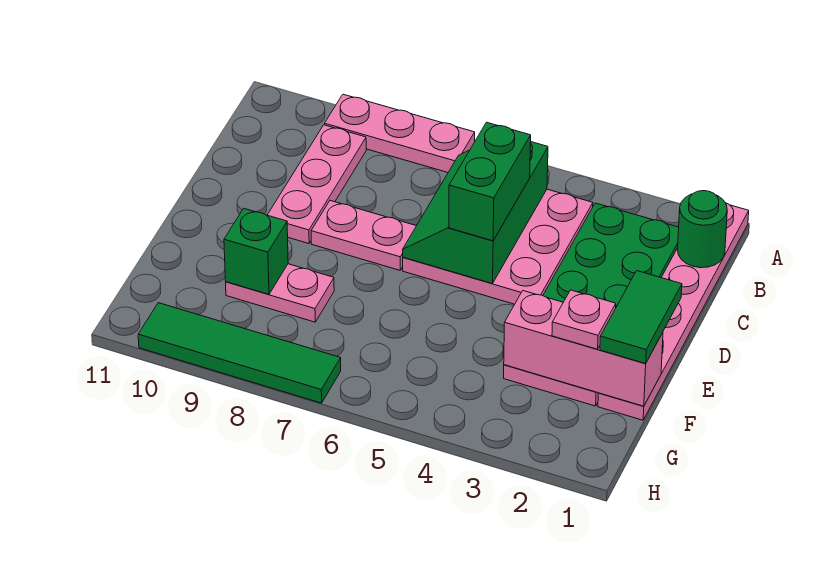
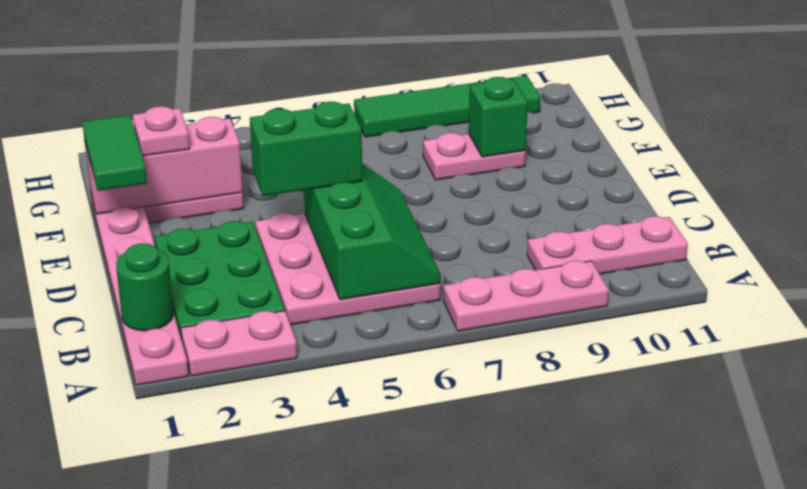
pink 1x3 plate [268,125,366,243] -> pink 1x3 plate turned to [527,216,688,274]
green 1x2 brick [449,122,531,241] -> green 1x2 brick turned to [250,102,362,196]
pink 1x2 plate [311,201,416,270] -> pink 1x2 plate moved to [181,311,297,376]

